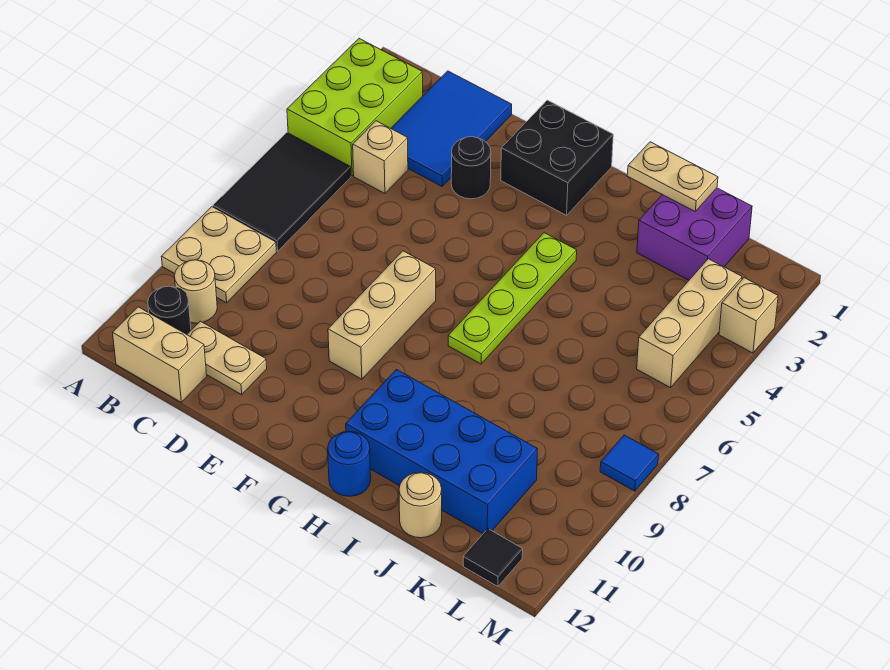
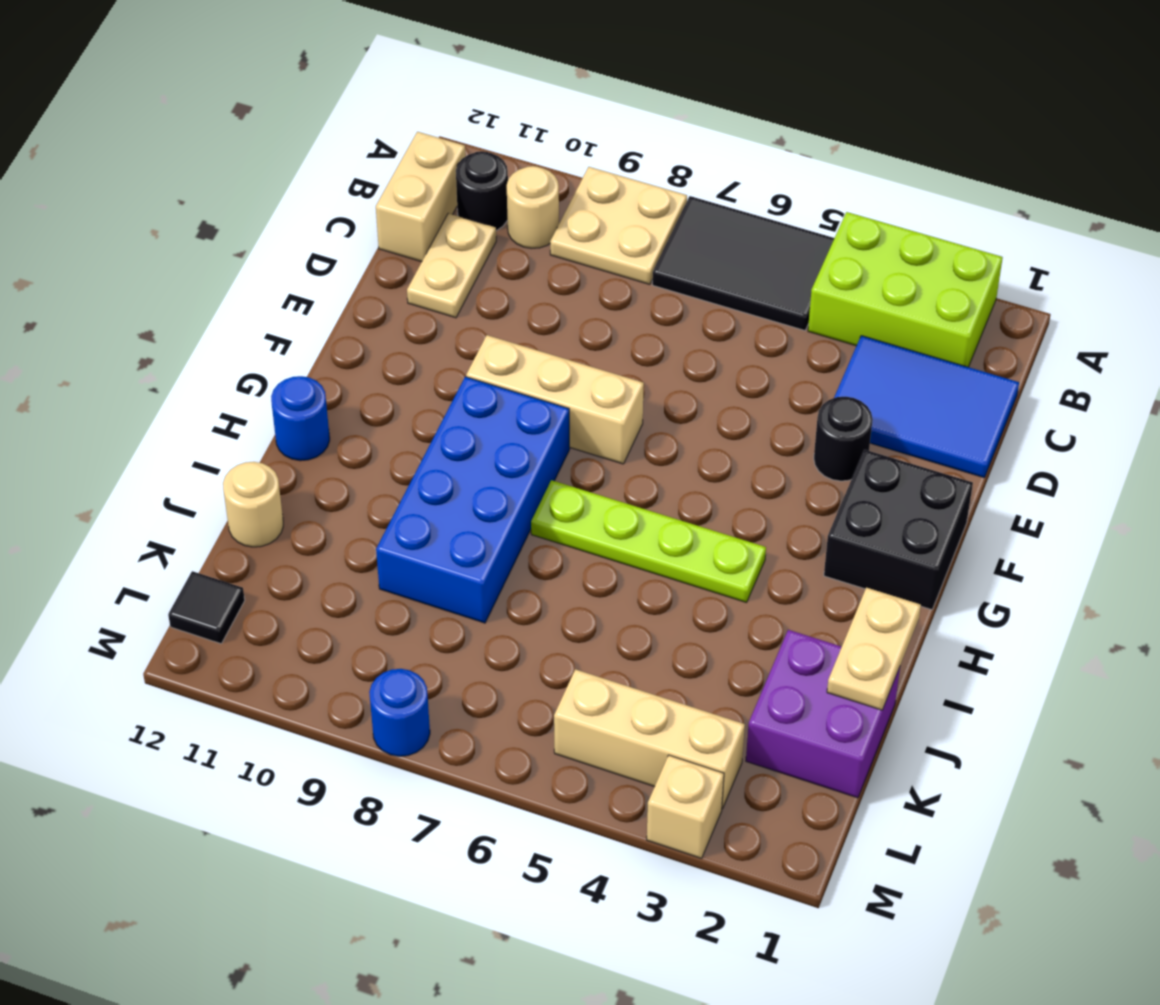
tan 1x1 brick [353,121,408,194] -> none
blue 2x4 brick [346,369,537,534] -> blue 2x4 brick moved to [376,377,570,623]
blue 1x1 tile [600,435,659,491] -> blue 1x1 round brick [369,669,430,756]

